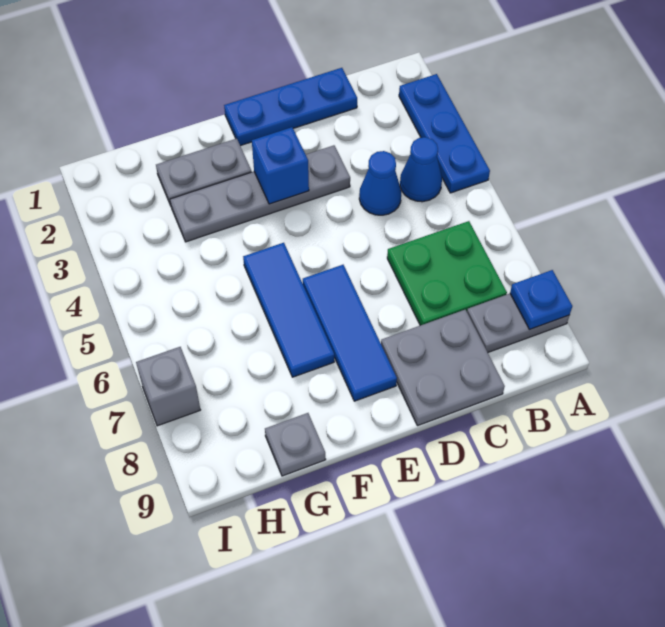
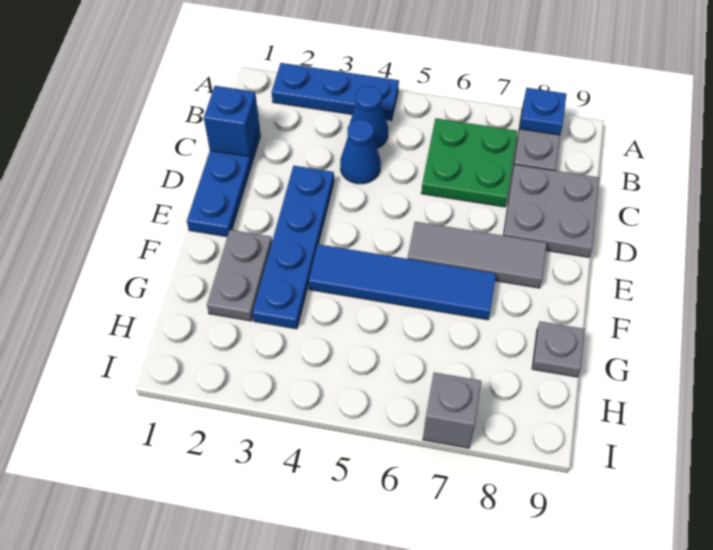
grey 1x4 plate [170,145,350,242] -> blue 1x4 plate [252,166,334,329]
blue 1x1 brick [252,127,309,204] -> blue 1x1 brick moved to [204,86,259,157]
blue 1x3 tile [303,265,397,401] -> grey 1x3 tile [407,222,547,288]
blue 1x3 tile [243,243,334,377] -> blue 1x4 tile [309,244,496,320]

